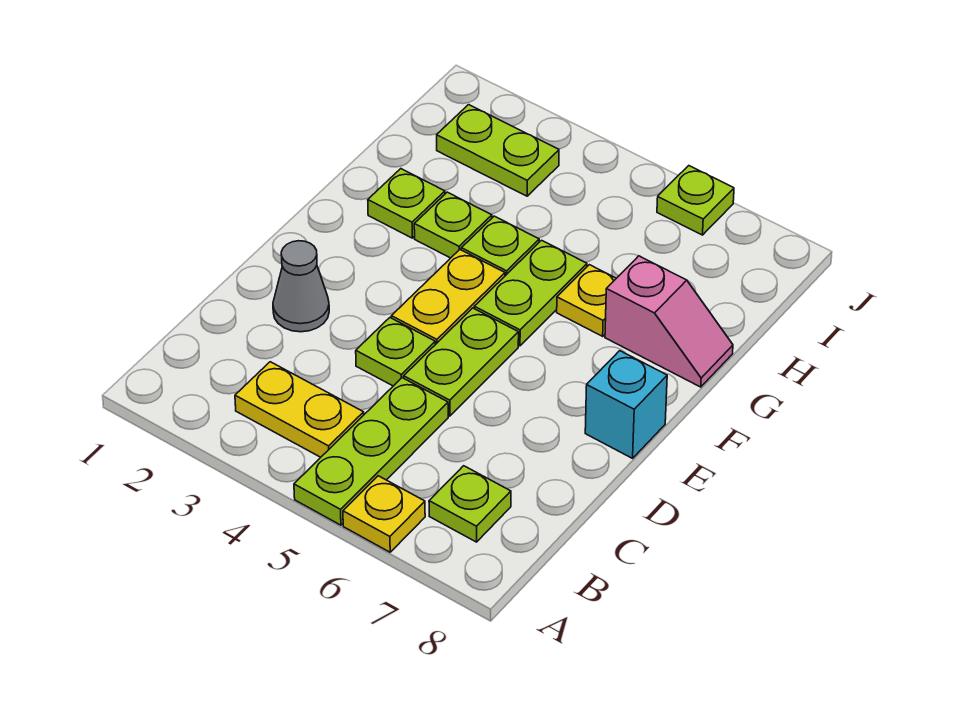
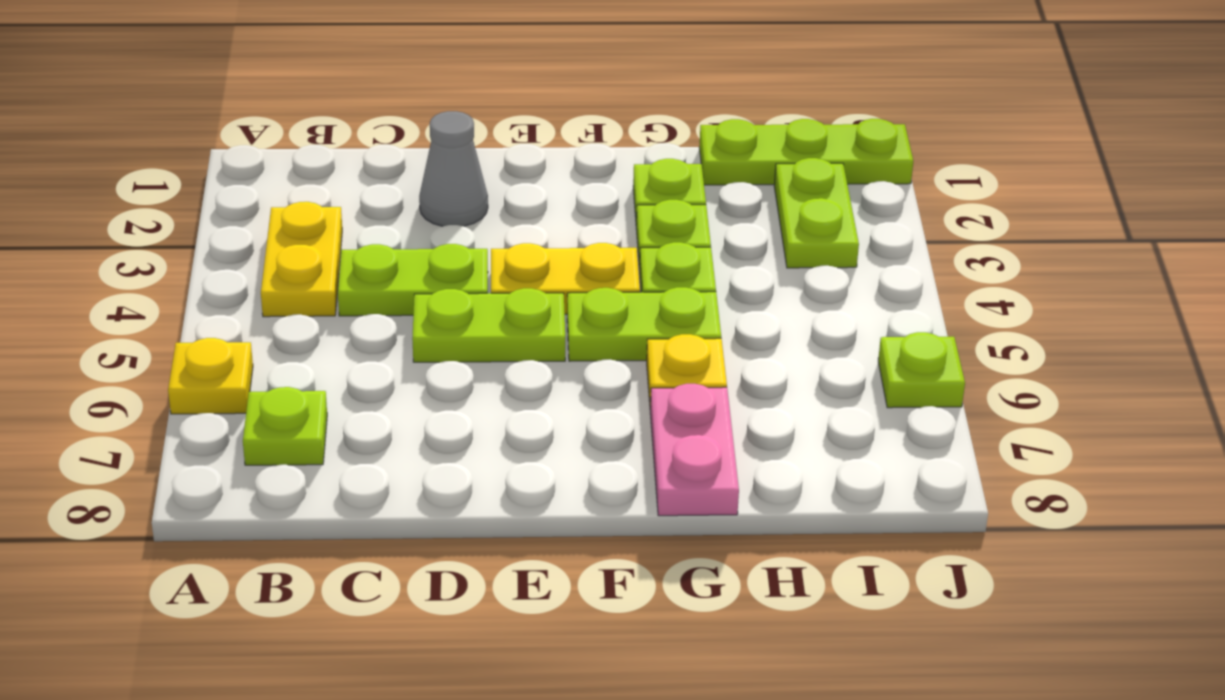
lime 1x3 plate [294,378,448,525] -> lime 1x3 plate moved to [699,119,913,185]
lime 1x1 plate [356,318,435,386] -> lime 1x2 plate [338,244,488,316]
cyan 1x1 brick [585,351,667,458] -> none
pink 1x2 slope [605,256,733,387] -> pink 1x2 plate [650,384,739,516]

